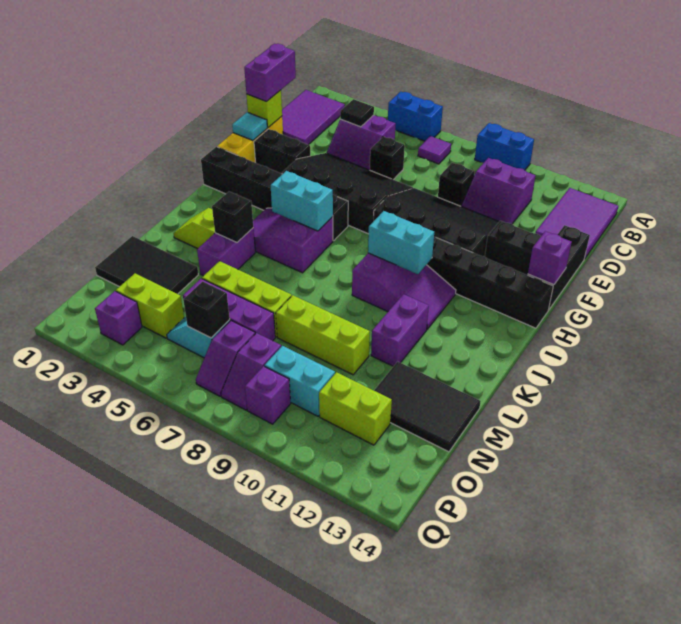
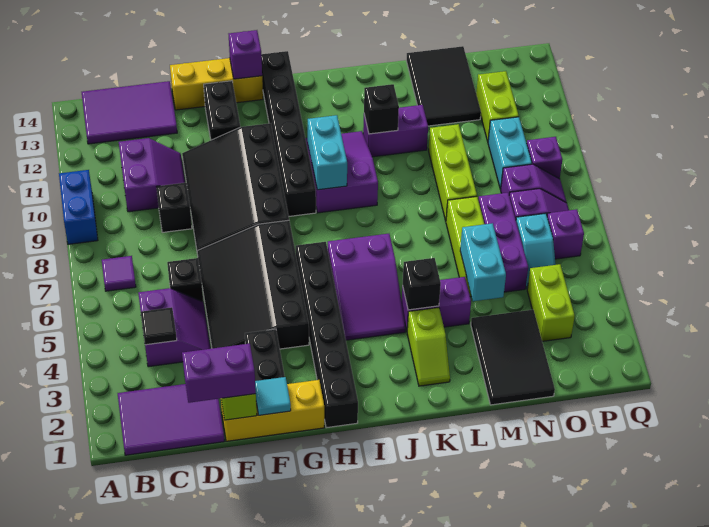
blue 1x2 brick [388,92,443,141] -> none
black 1x3 brick [528,225,590,310] -> yellow 1x3 brick [170,58,263,110]
cyan 1x2 brick [271,171,333,231] -> cyan 1x2 brick moved to [460,223,506,301]
black 1x1 brick [183,281,230,338] -> black 1x1 brick moved to [364,84,399,134]
purple 1x1 brick [95,291,142,345] -> purple 1x1 brick moved to [547,209,584,259]

